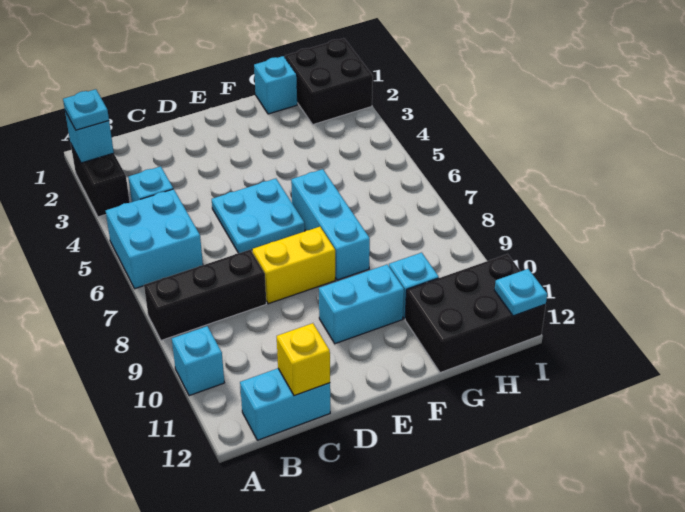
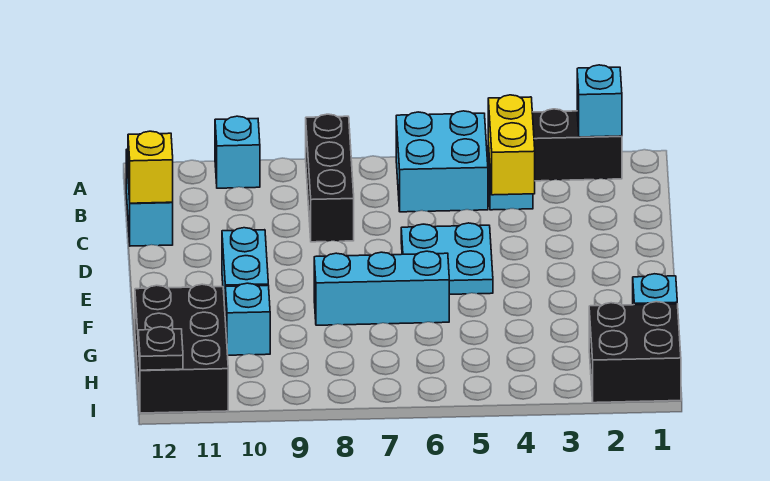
cyan 1x1 plate [63,89,109,130] -> none
yellow 1x2 brick [252,227,335,304] -> yellow 1x2 brick moved to [488,95,535,195]
cyan 1x1 plate [495,269,547,316] -> black 1x1 plate [138,327,183,370]

